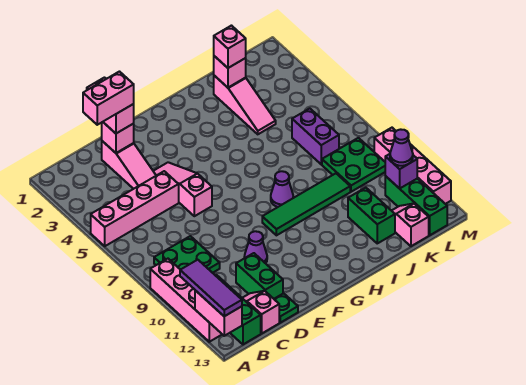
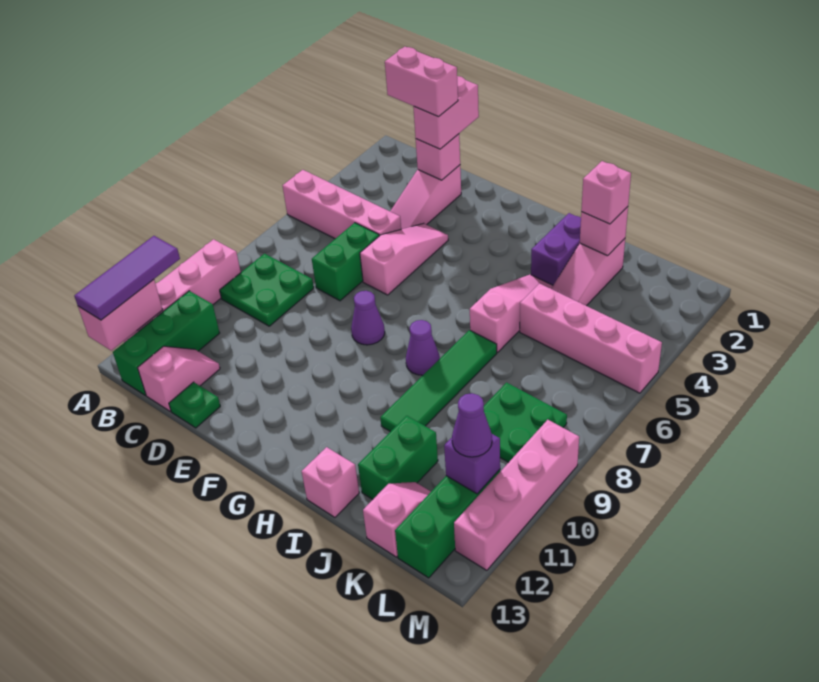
green 1x2 brick [236,253,283,299] -> green 1x2 brick moved to [312,223,379,301]
purple 1x1 cone [244,231,267,263] -> purple 1x1 cone moved to [351,291,385,345]
green 1x4 tile [262,173,350,235] -> green 1x4 tile turned to [380,330,497,432]
none -> pink 1x3 slope [470,275,553,352]
none -> pink 1x1 brick [302,447,359,517]
none -> pink 1x4 brick [520,284,662,393]
purple 1x2 brick [292,108,339,164] -> purple 1x2 brick moved to [531,213,581,285]

